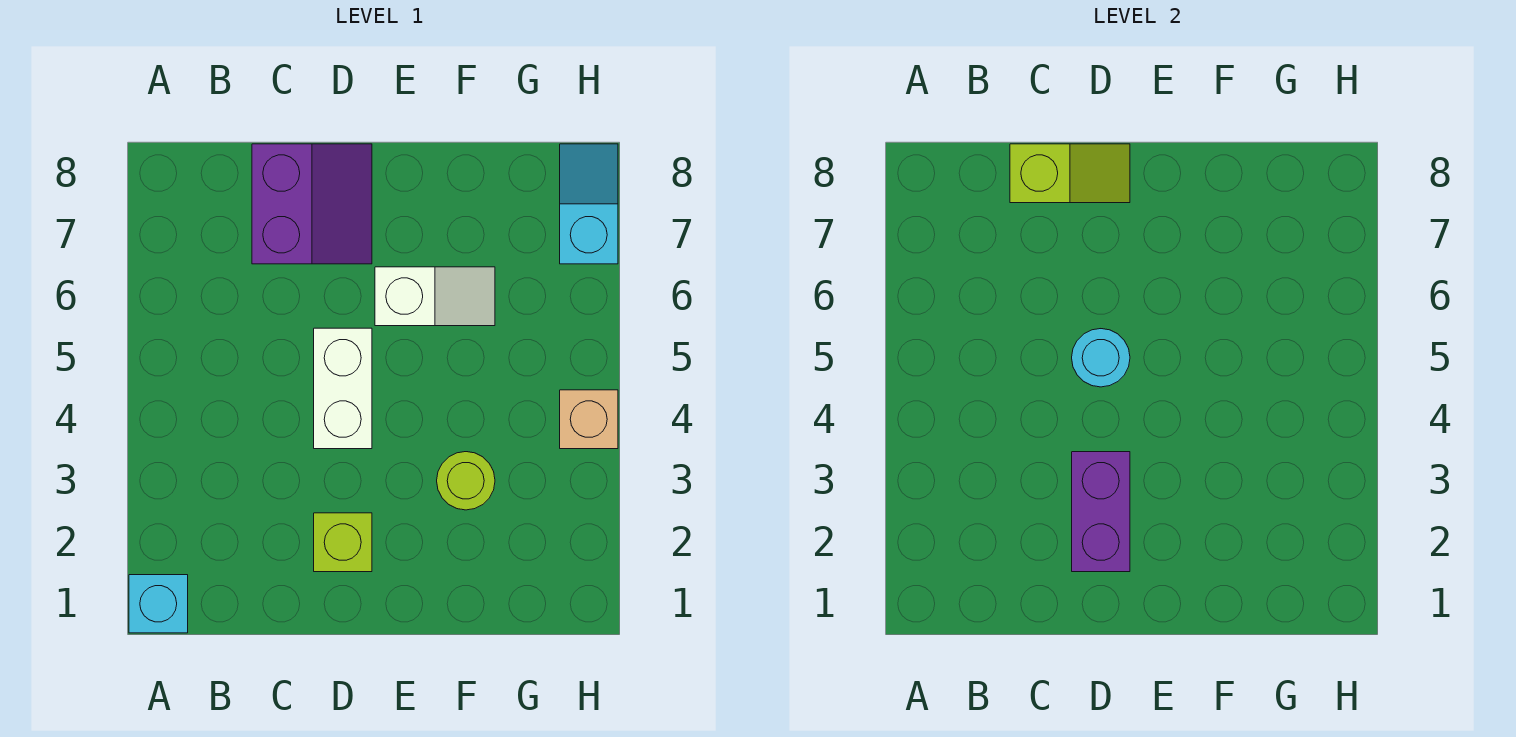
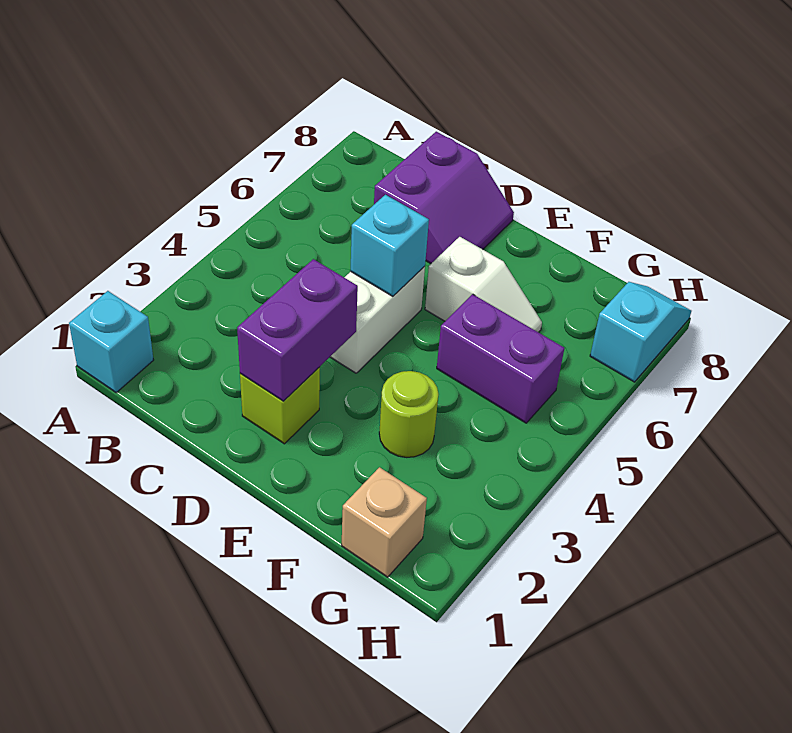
lime 1x2 slope [1010,144,1130,203] -> none
cyan 1x1 round brick [1072,329,1130,387] -> cyan 1x1 brick [351,195,429,296]
none -> purple 1x2 brick [437,294,564,423]
tan 1x1 brick [560,390,618,449] -> tan 1x1 brick moved to [342,467,427,577]

